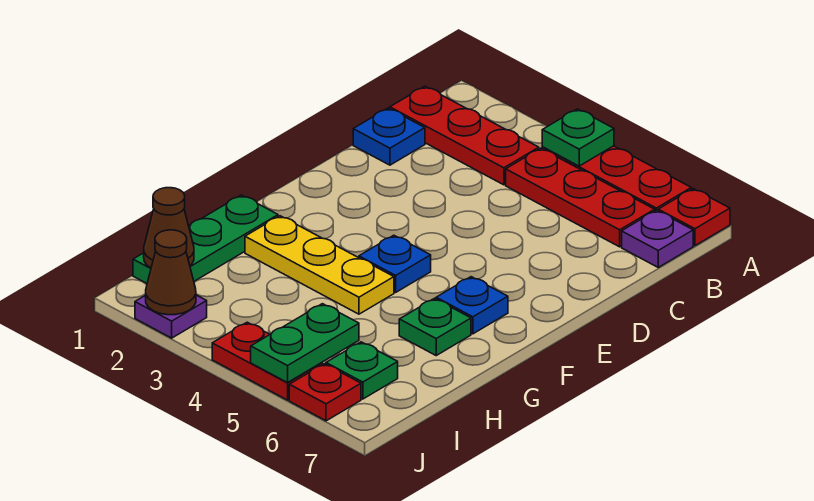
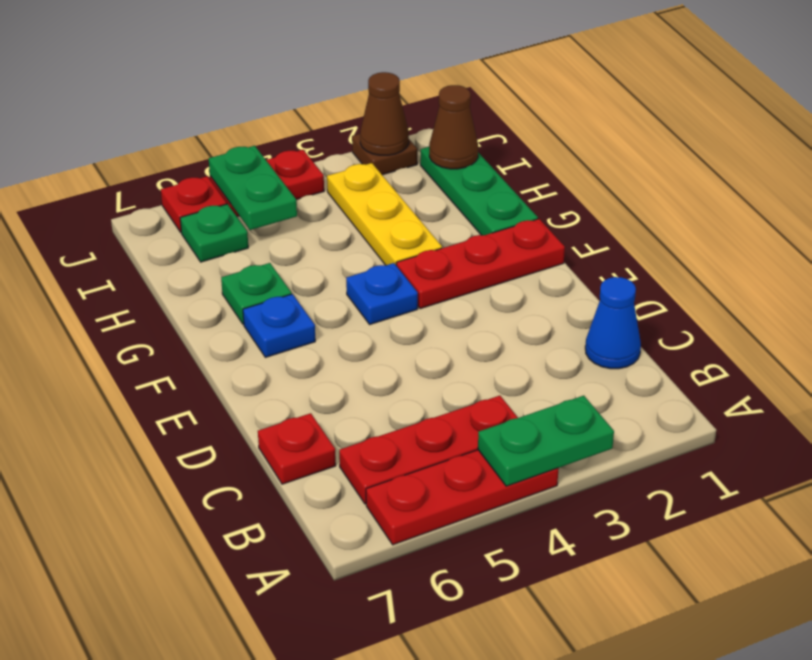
green 1x1 plate [542,109,614,166] -> green 1x2 plate [478,396,614,486]
red 1x1 plate [658,189,730,246] -> red 1x1 plate moved to [258,413,336,484]
red 1x3 plate [390,86,539,185] -> red 1x3 plate moved to [396,219,565,309]
purple 1x1 plate [622,210,693,267] -> none
blue 1x1 plate [353,108,425,165] -> blue 1x1 cone [585,277,641,369]
yellow 1x3 plate [245,216,394,314] -> yellow 1x3 plate turned to [327,163,442,265]
purple 1x1 plate [135,295,207,338] -> brown 1x1 plate [352,134,417,175]

